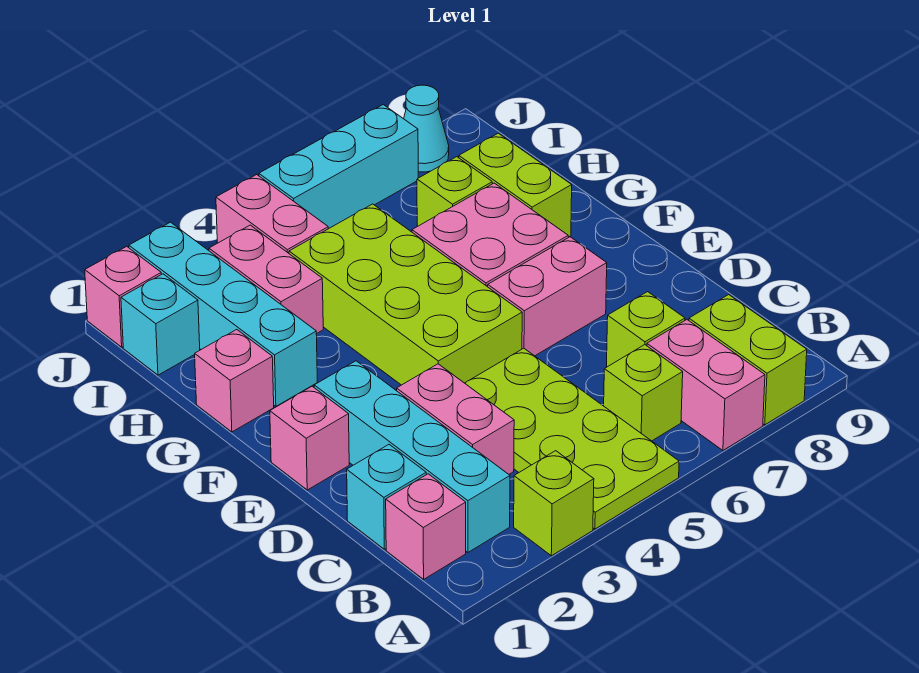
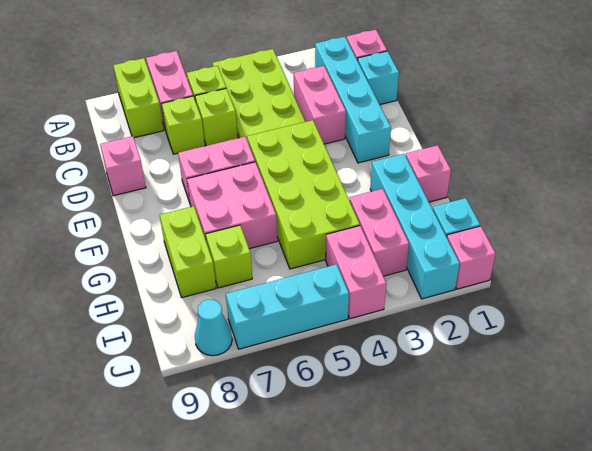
lime 1x1 brick [514,451,594,556] -> lime 1x1 brick moved to [195,88,238,146]
pink 1x1 brick [270,386,349,490] -> pink 1x1 brick moved to [100,136,146,196]

